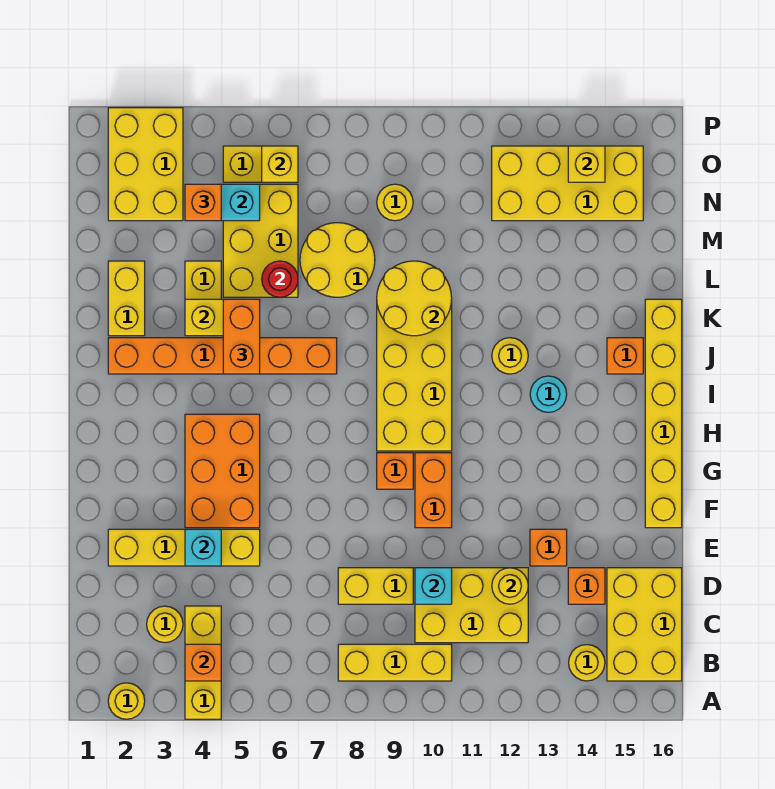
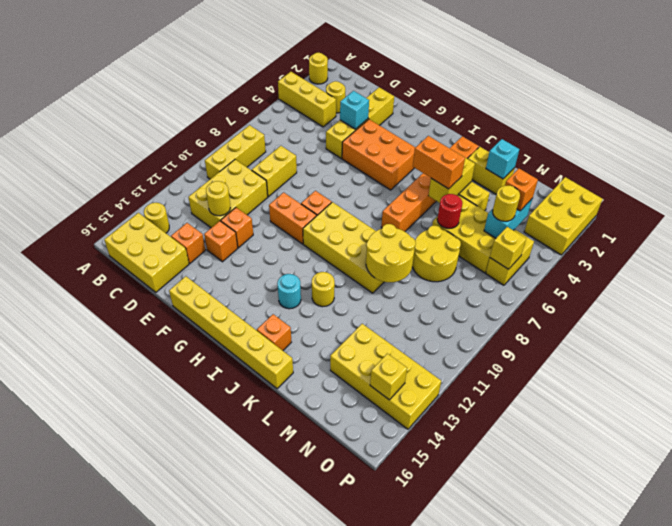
orange 1x1 brick [185,644,221,681] -> orange 1x1 brick moved to [221,208,253,248]
cyan 1x1 brick [415,568,452,604] -> cyan 1x1 brick moved to [486,139,519,179]
yellow 2x3 brick [108,108,183,221] -> yellow 2x3 brick turned to [524,177,602,255]
yellow 1x1 round brick [377,184,413,221] -> yellow 1x1 round brick moved to [493,186,520,221]
yellow 2x4 brick [492,146,643,221] -> yellow 2x4 brick turned to [330,324,441,429]

